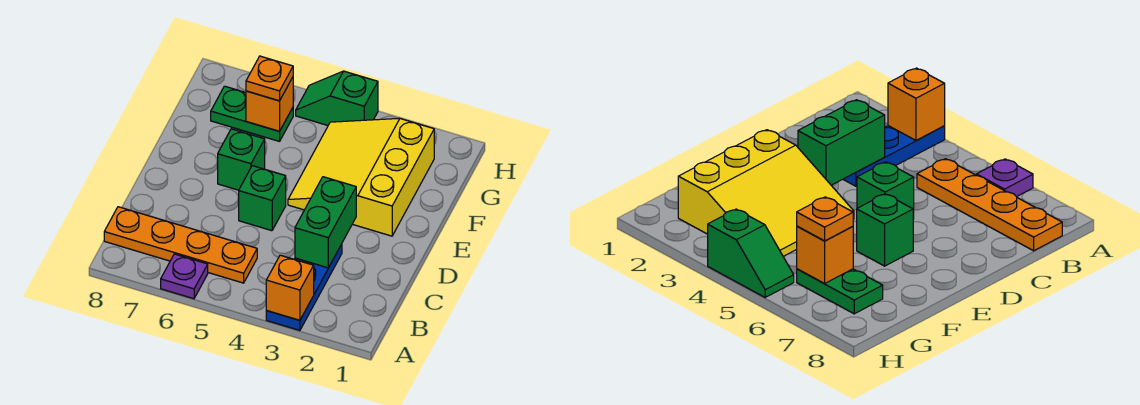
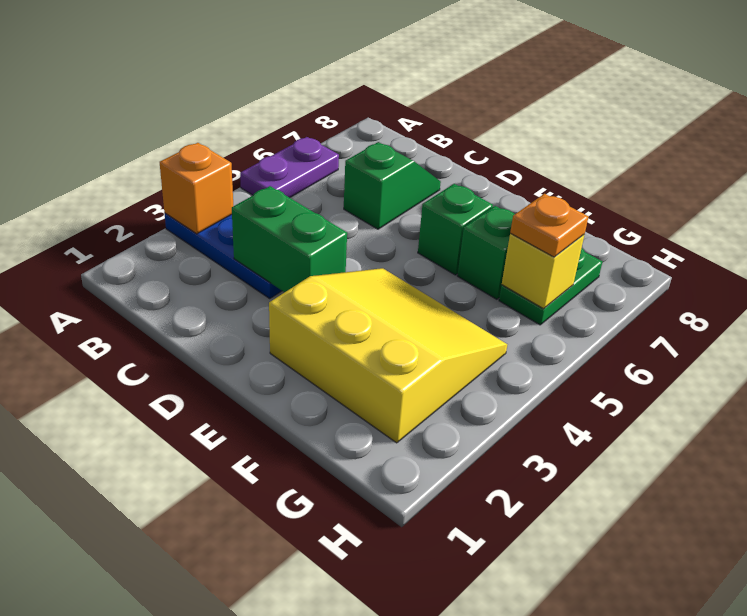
purple 1x1 plate [161,254,208,299] -> purple 1x2 plate [240,137,339,198]
orange 1x4 plate [104,207,257,283] -> none
green 1x1 brick [239,166,286,231] -> green 1x1 brick moved to [457,206,515,299]
orange 1x1 brick [246,77,293,131] -> yellow 1x1 brick [502,233,584,309]
green 1x2 slope [296,71,378,125] -> green 1x2 slope moved to [344,142,441,229]

